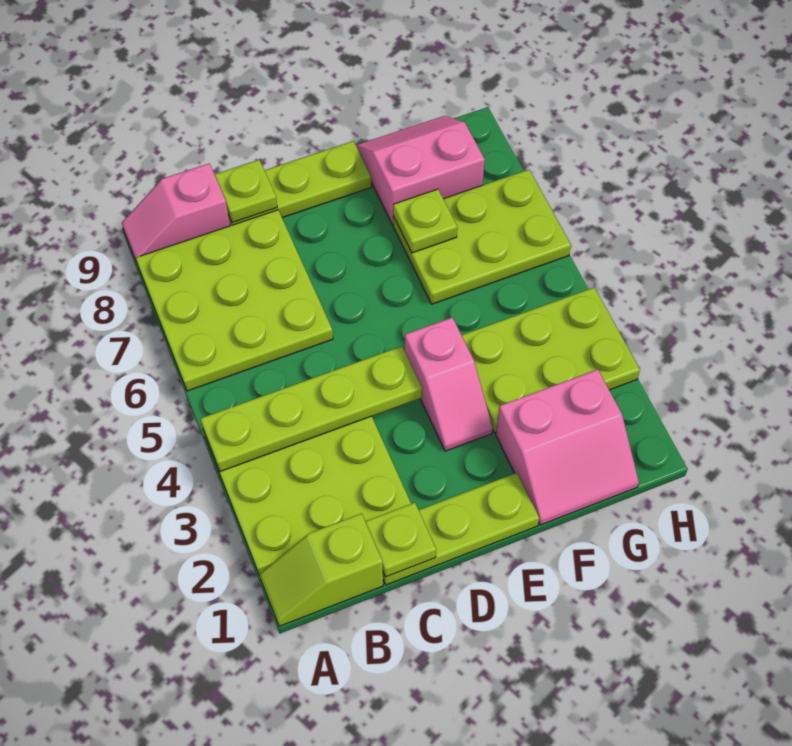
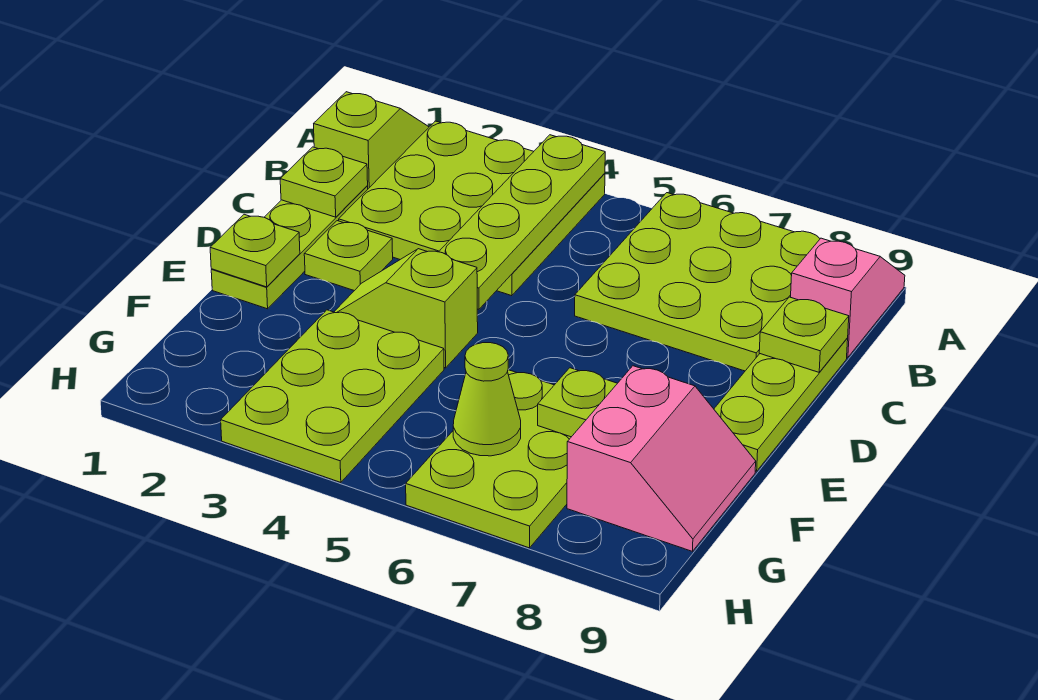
none -> lime 1x1 plate [304,221,393,291]
none -> lime 1x1 plate [210,214,300,287]
pink 1x2 slope [405,317,493,451] -> lime 1x2 slope [334,249,478,368]
pink 2x2 slope [496,369,639,525] -> none
none -> lime 1x1 cone [453,343,521,456]

